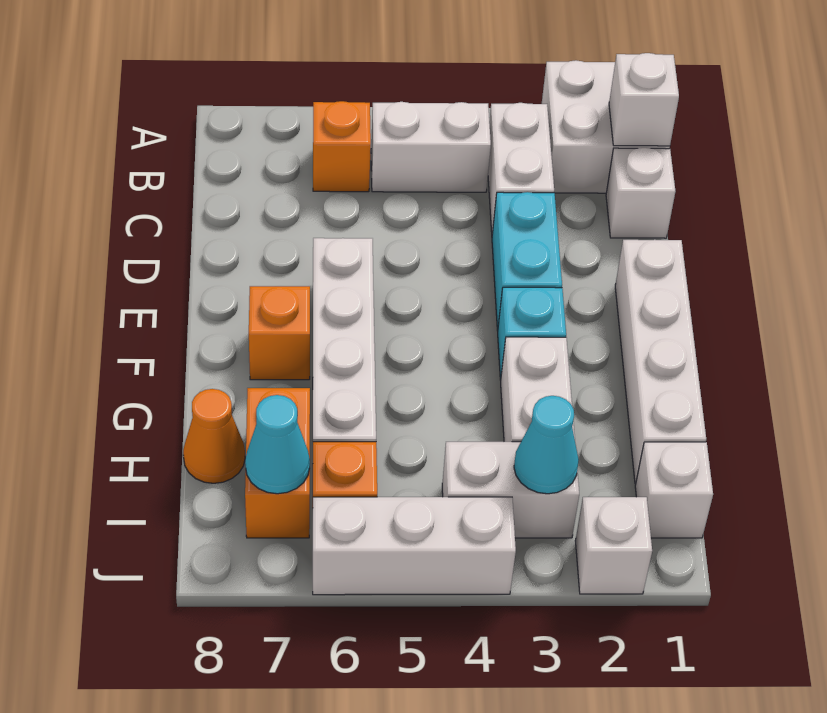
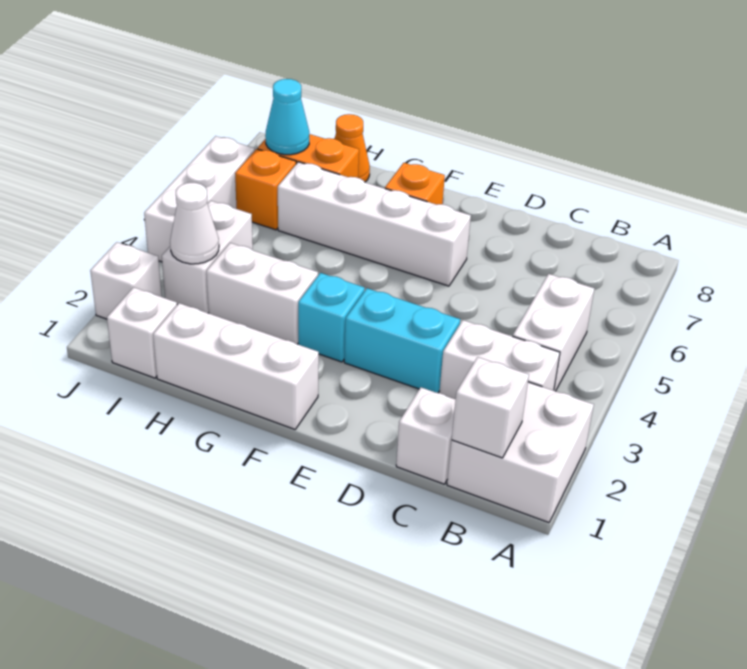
orange 1x1 brick [313,101,371,192] -> none
white 1x4 brick [615,240,706,484] -> white 1x3 brick [153,303,319,429]
cyan 1x1 cone [514,396,579,494] -> white 1x1 cone [170,183,219,264]

